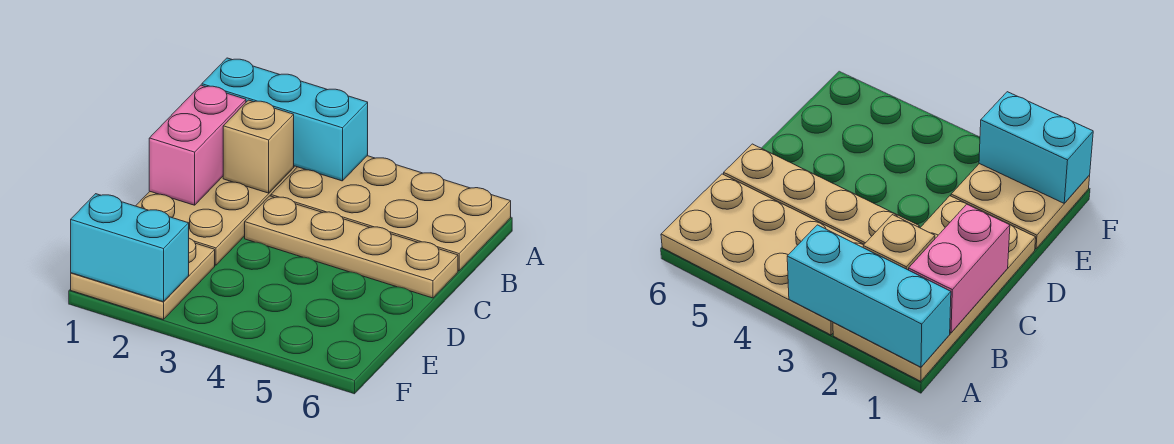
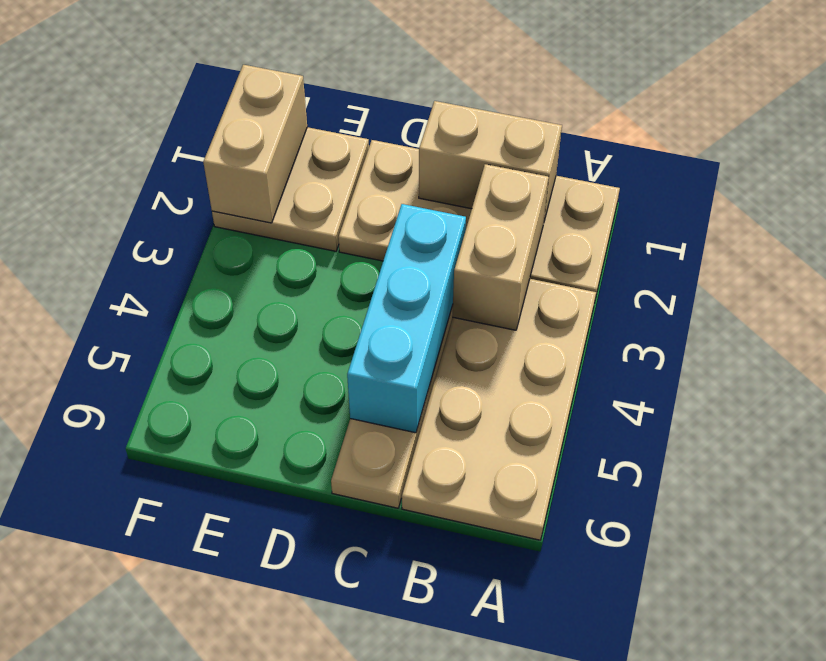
cyan 1x3 brick [202,58,368,181] -> cyan 1x3 brick moved to [347,204,466,433]
pink 1x2 brick [149,85,246,205] -> tan 1x2 brick [419,101,562,220]
tan 1x1 brick [223,100,294,193] -> tan 1x2 brick [452,164,549,330]
cyan 1x2 brick [71,194,189,302] -> tan 1x2 brick [203,65,307,223]

